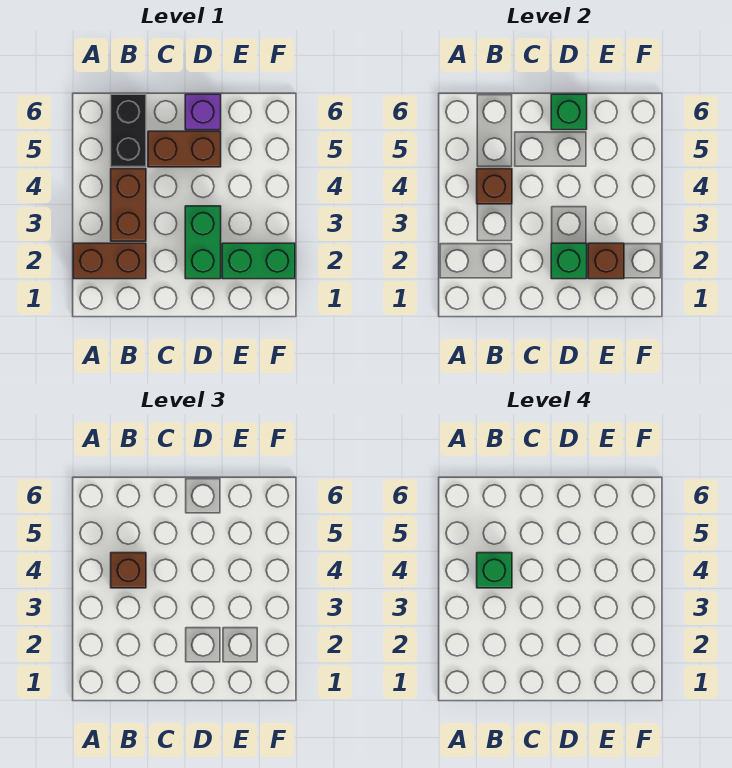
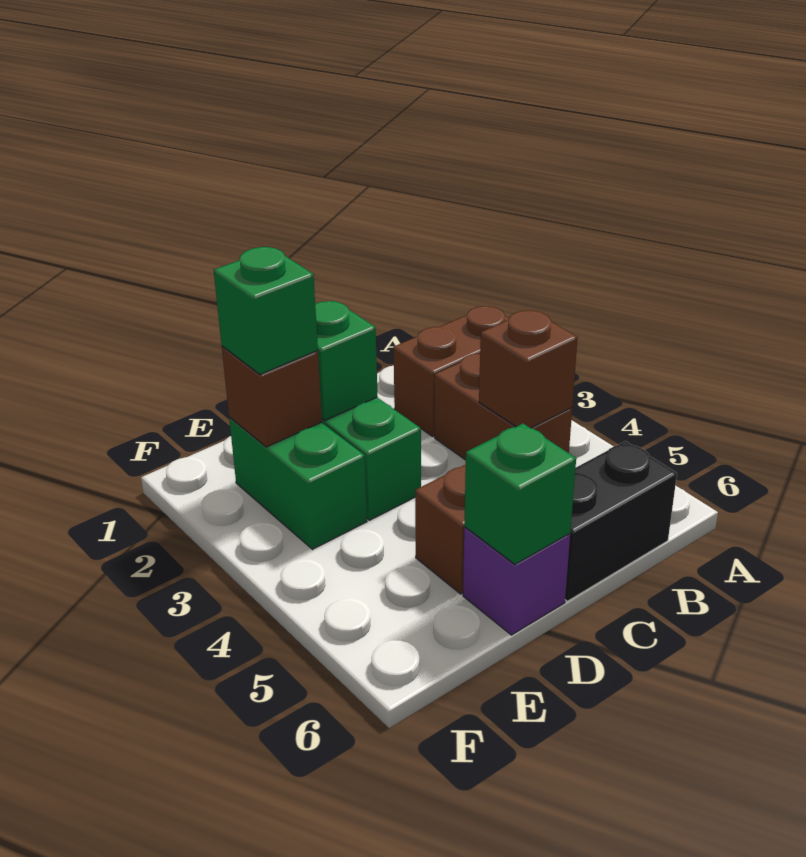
brown 1x1 brick [111,553,146,588] -> none
green 1x1 brick [477,553,512,588] -> green 1x1 brick moved to [214,247,318,374]
black 1x2 brick [111,94,146,167] -> black 1x2 brick turned to [565,441,677,601]
green 1x2 brick [222,243,295,279] -> green 1x2 brick turned to [229,418,367,549]

